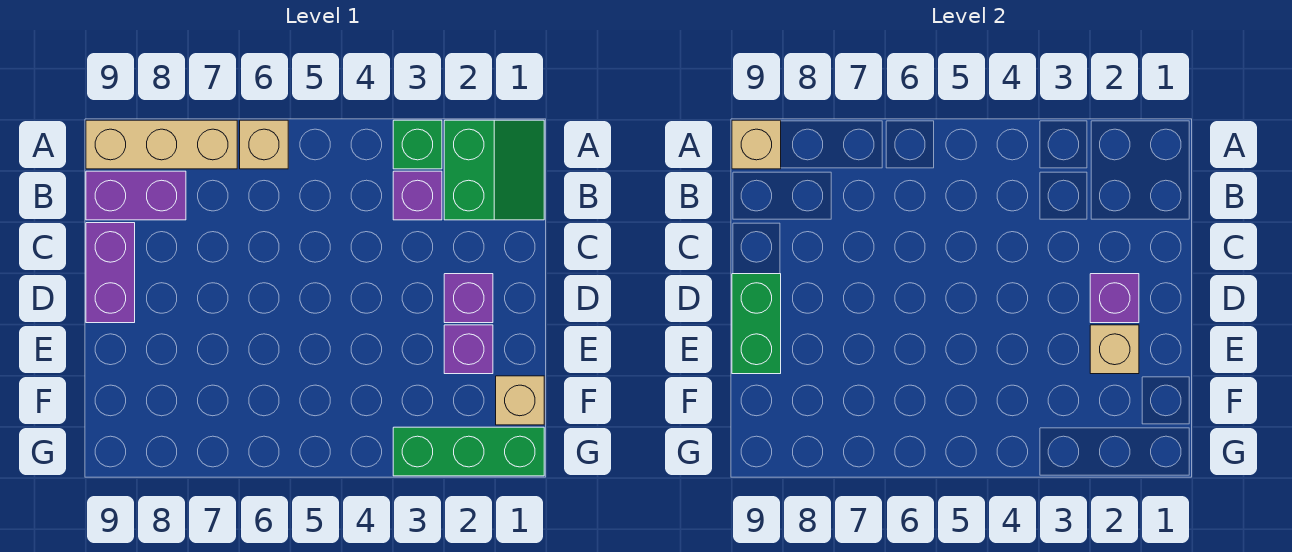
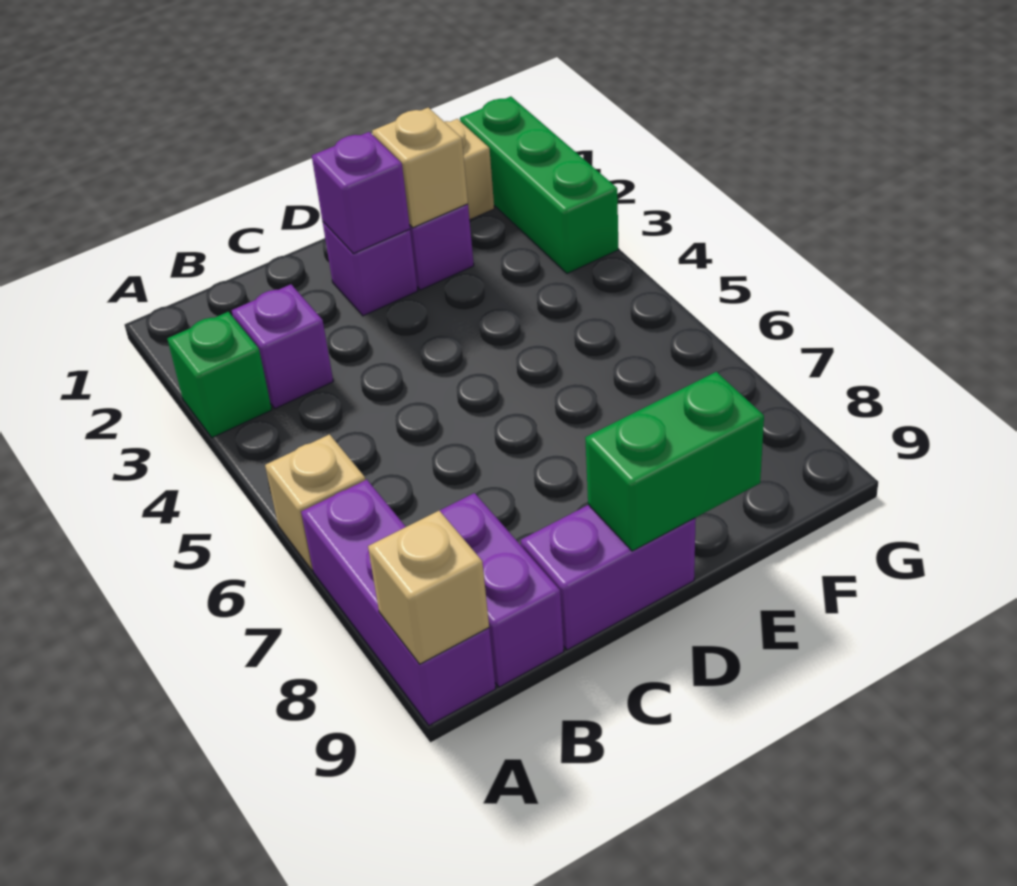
green 2x2 slope [444,120,544,220] -> none
tan 1x3 brick [86,120,237,169] -> purple 1x3 brick [301,480,496,725]

